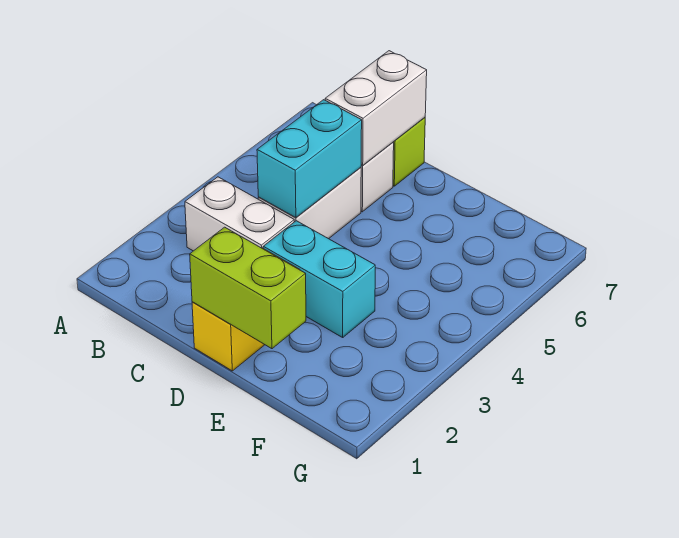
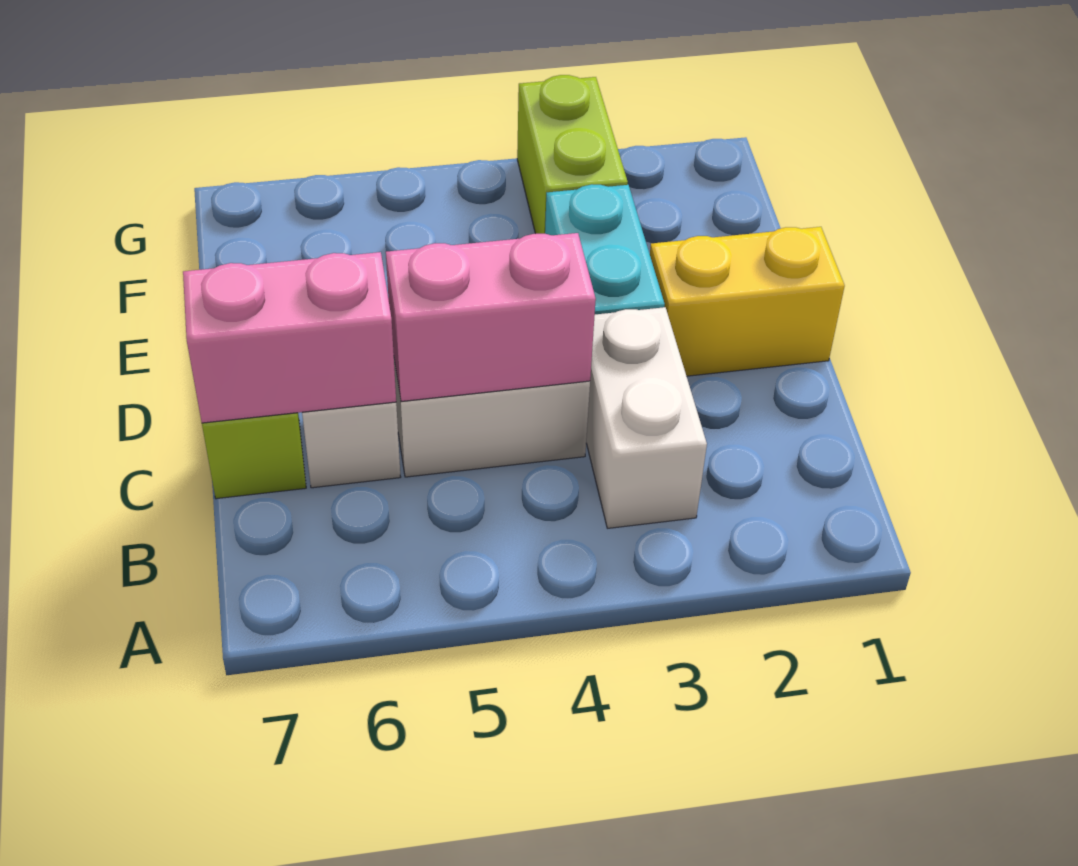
cyan 1x2 brick [257,100,362,218] -> pink 1x2 brick [386,233,596,401]
white 1x2 brick [325,51,427,165] -> pink 1x2 brick [183,252,396,423]
lime 1x2 brick [190,227,306,349] -> lime 1x2 brick moved to [517,75,628,234]

